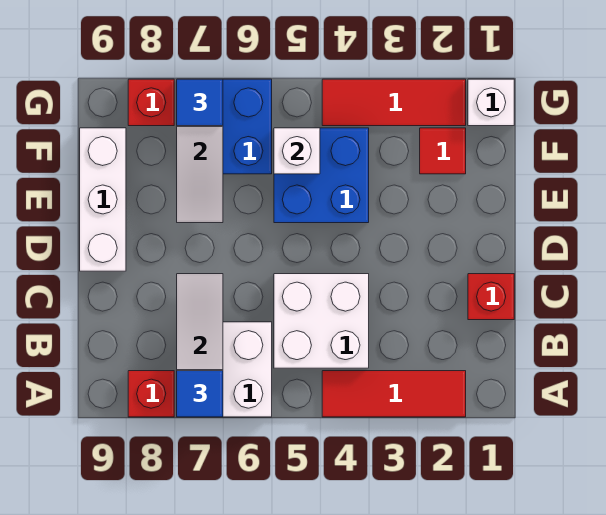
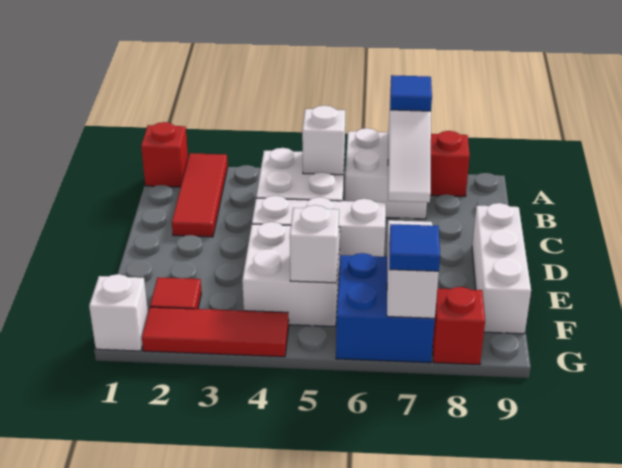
red 1x3 tile [322,371,466,417] -> red 1x3 tile turned to [172,153,228,237]
none -> white 1x1 brick [302,106,345,175]
red 1x1 brick [468,274,514,320] -> red 1x1 brick moved to [141,122,188,187]
none -> white 1x3 brick [252,196,386,268]
blue 2x2 brick [274,128,369,223] -> white 2x2 brick [242,222,340,327]

